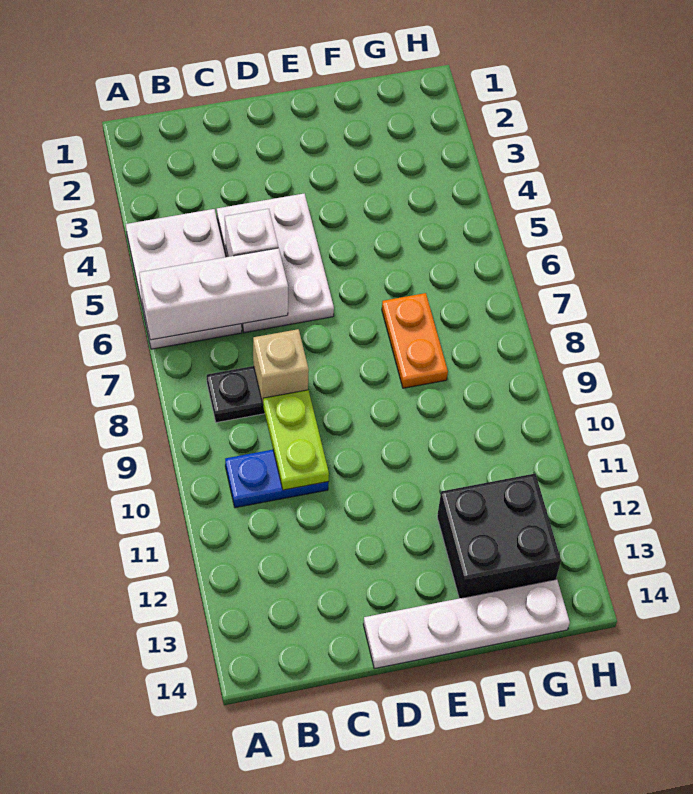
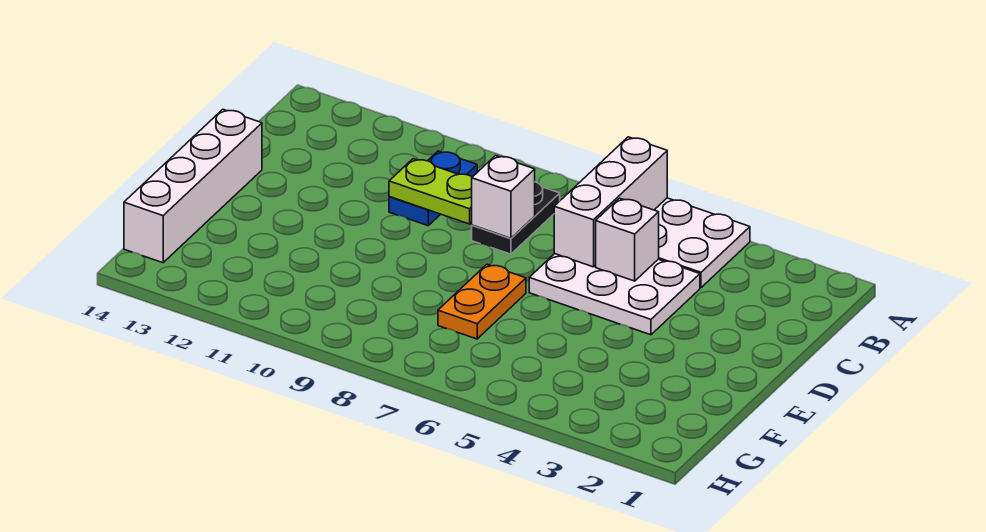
tan 1x1 brick [253,329,309,404] -> white 1x1 brick [472,156,535,238]
white 1x4 plate [363,579,570,669] -> white 1x4 brick [124,109,262,263]
orange 1x2 plate [382,293,448,388] -> orange 1x2 plate turned to [438,265,526,339]
black 2x2 brick [437,474,561,598] -> none

